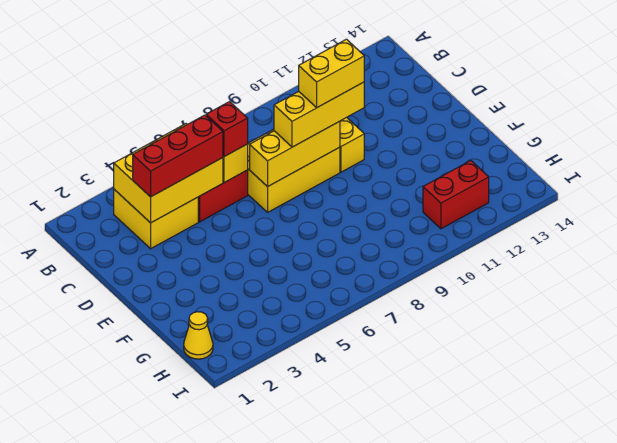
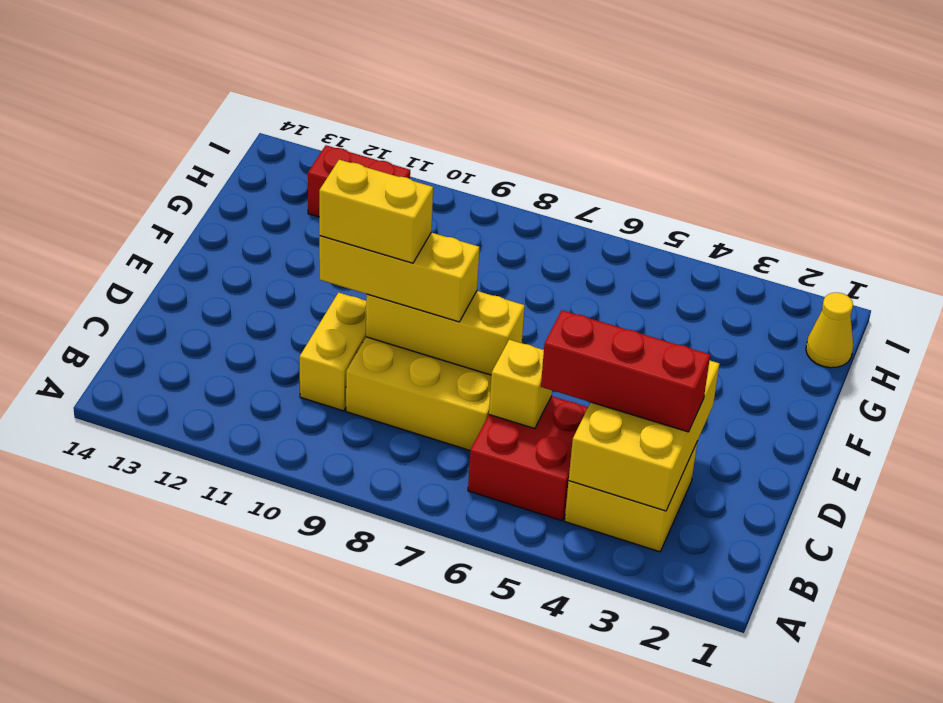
yellow 2x3 brick [114,124,223,223] -> yellow 2x3 brick turned to [569,361,719,511]
red 1x1 brick [206,102,248,157] -> none

